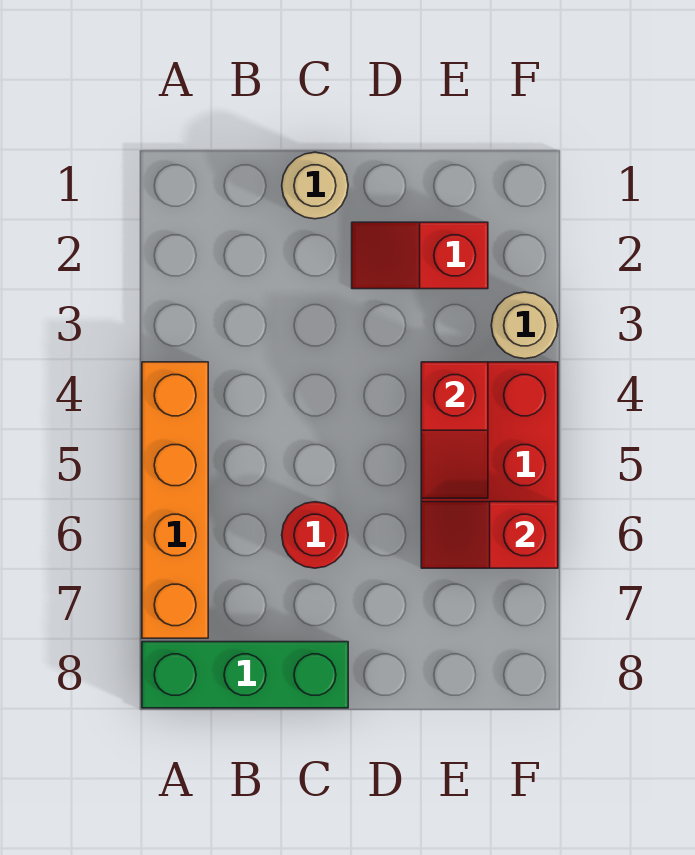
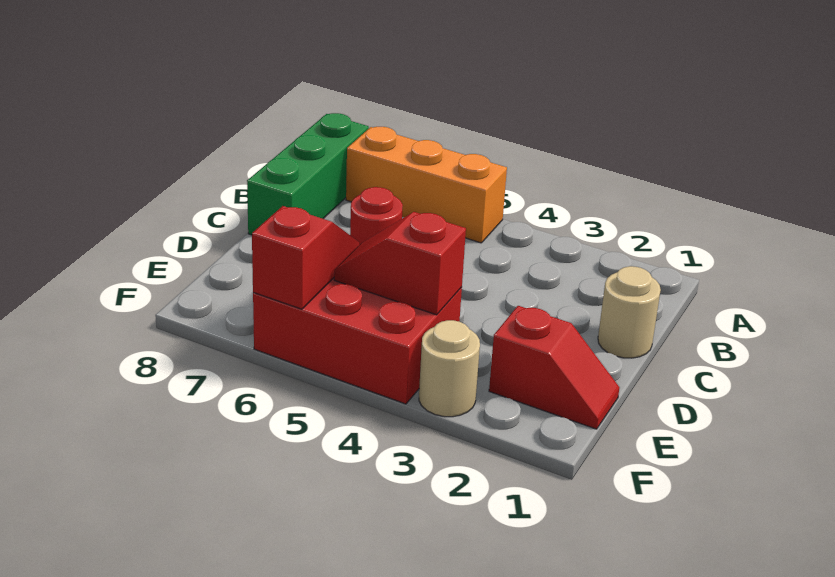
orange 1x4 brick [142,362,208,638] -> orange 1x3 brick [346,127,507,243]
red 1x2 slope [352,222,488,289] -> red 1x2 slope turned to [489,306,620,429]

